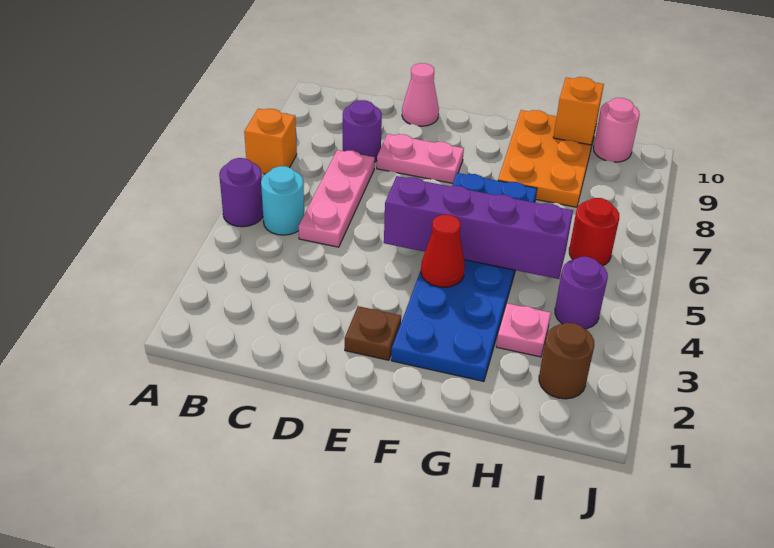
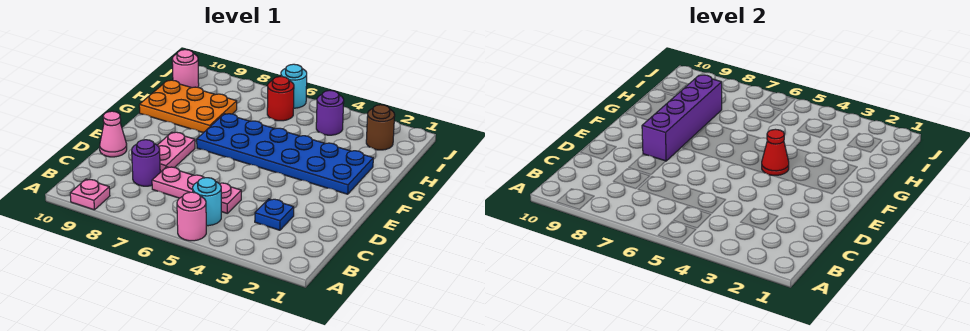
purple 1x1 round brick [219,158,263,227] -> pink 1x1 round brick [177,192,206,241]
orange 1x1 brick [244,109,297,174] -> none
none -> blue 1x1 plate [255,199,294,230]
brown 1x1 plate [345,306,401,360] -> none
purple 1x4 brick [384,176,573,279] -> purple 1x4 brick moved to [642,75,722,161]
pink 1x1 plate [496,303,551,357] -> pink 1x1 plate moved to [70,179,110,210]
orange 1x1 brick [553,77,604,145] -> none
none -> cyan 1x1 round brick [281,64,307,108]

